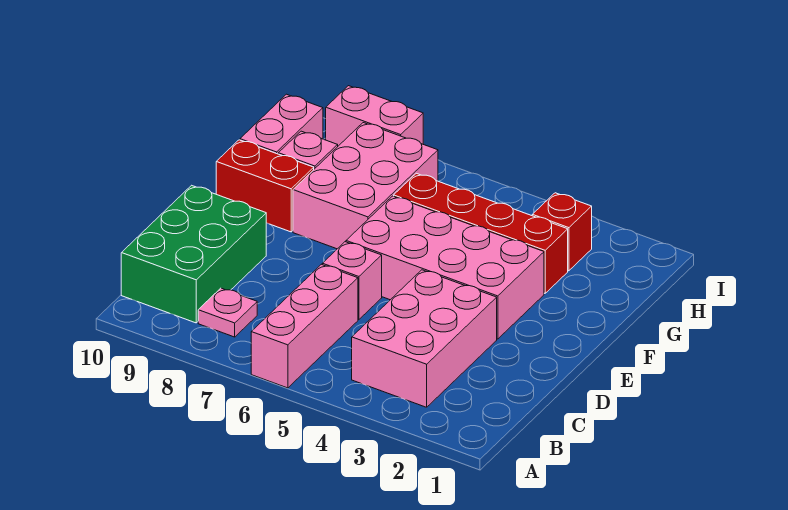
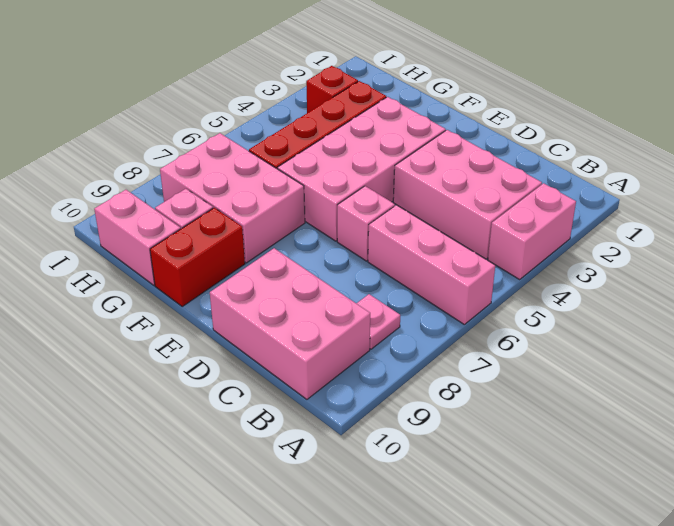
green 2x3 brick [121,185,266,323] -> pink 2x3 brick [210,248,370,399]
pink 1x2 brick [326,86,423,146] -> pink 1x2 brick moved to [488,183,576,279]

